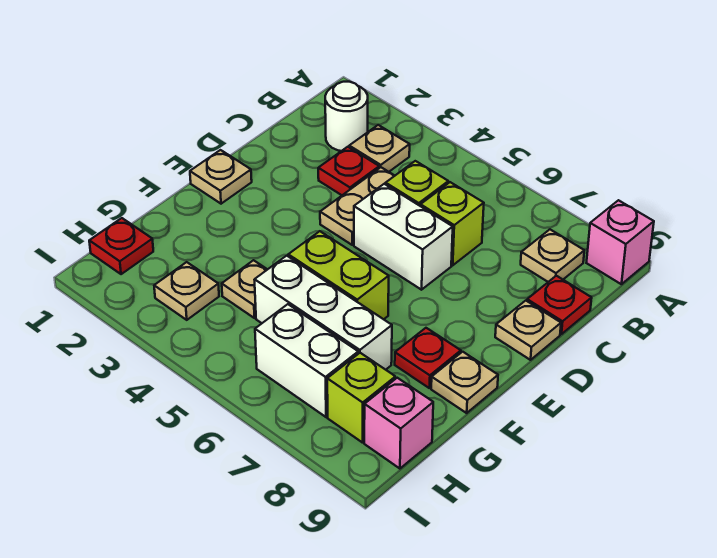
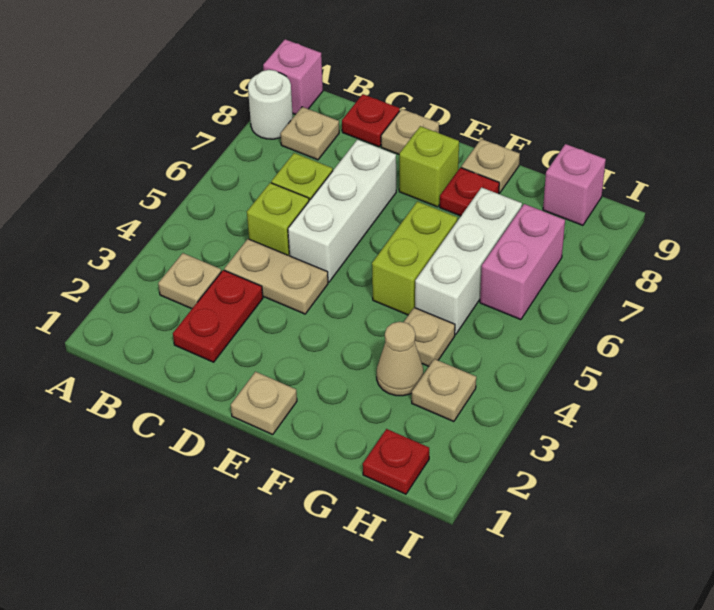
white 1x1 round brick [325,82,368,151] -> white 1x1 round brick moved to [248,70,293,139]
red 1x1 plate [318,147,379,195] -> red 1x2 plate [173,270,263,362]
white 1x2 brick [354,184,453,290] -> white 1x3 brick [288,140,396,282]
none -> tan 1x1 cone [377,322,423,396]
white 1x2 brick [255,304,358,417] -> pink 1x2 brick [480,204,565,320]
lime 1x1 brick [327,353,395,443] -> lime 1x1 brick moved to [399,126,459,207]

